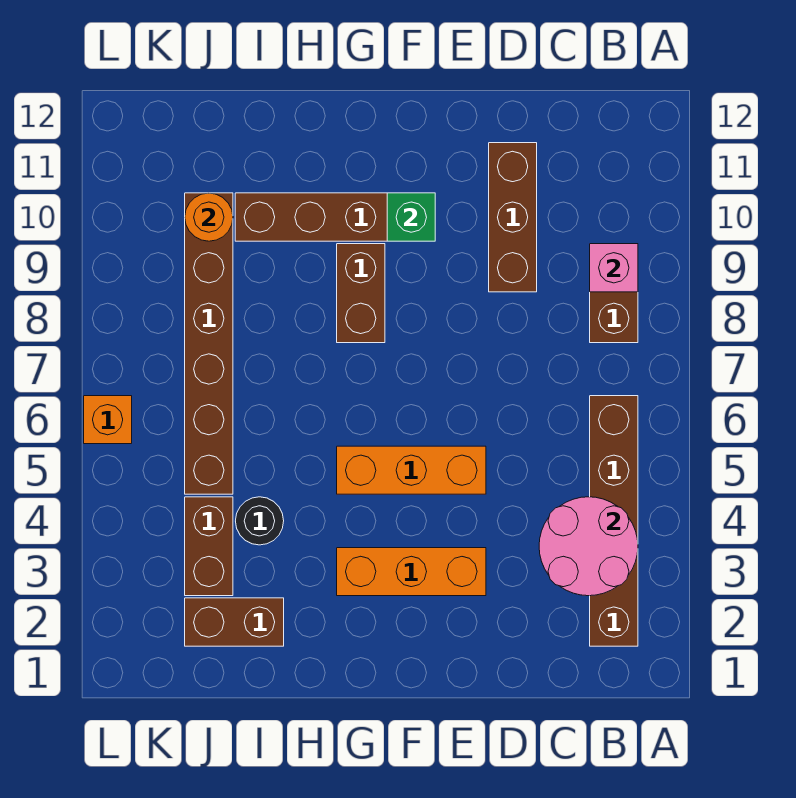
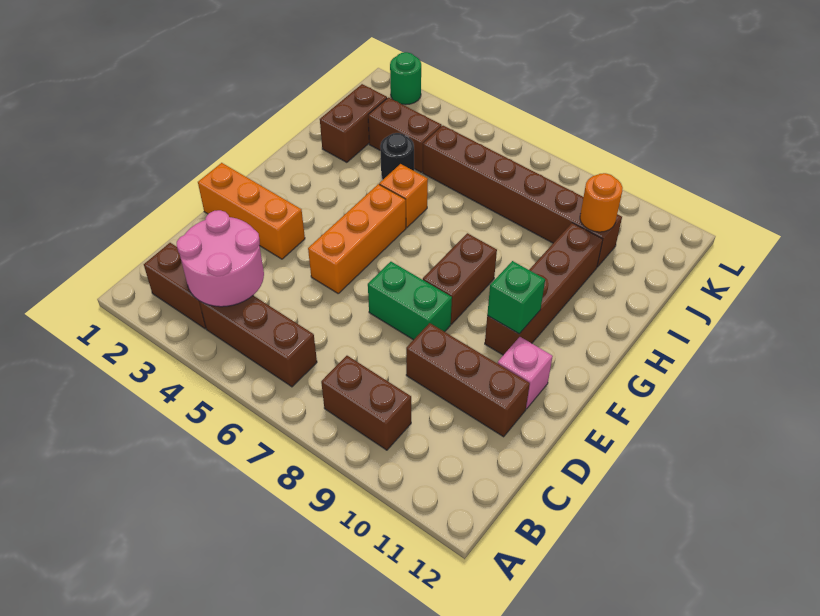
pink 1x1 brick [590,244,638,292] -> pink 1x1 brick moved to [498,337,553,409]
orange 1x3 brick [337,548,486,596] -> orange 1x3 brick turned to [198,163,305,259]
none -> green 1x2 brick [368,262,452,340]
brown 1x2 brick [337,244,385,343] -> brown 1x2 brick turned to [423,233,497,324]
none -> green 1x1 round brick [390,52,421,105]
orange 1x1 brick [84,396,132,444] -> orange 1x1 brick moved to [379,164,428,228]

